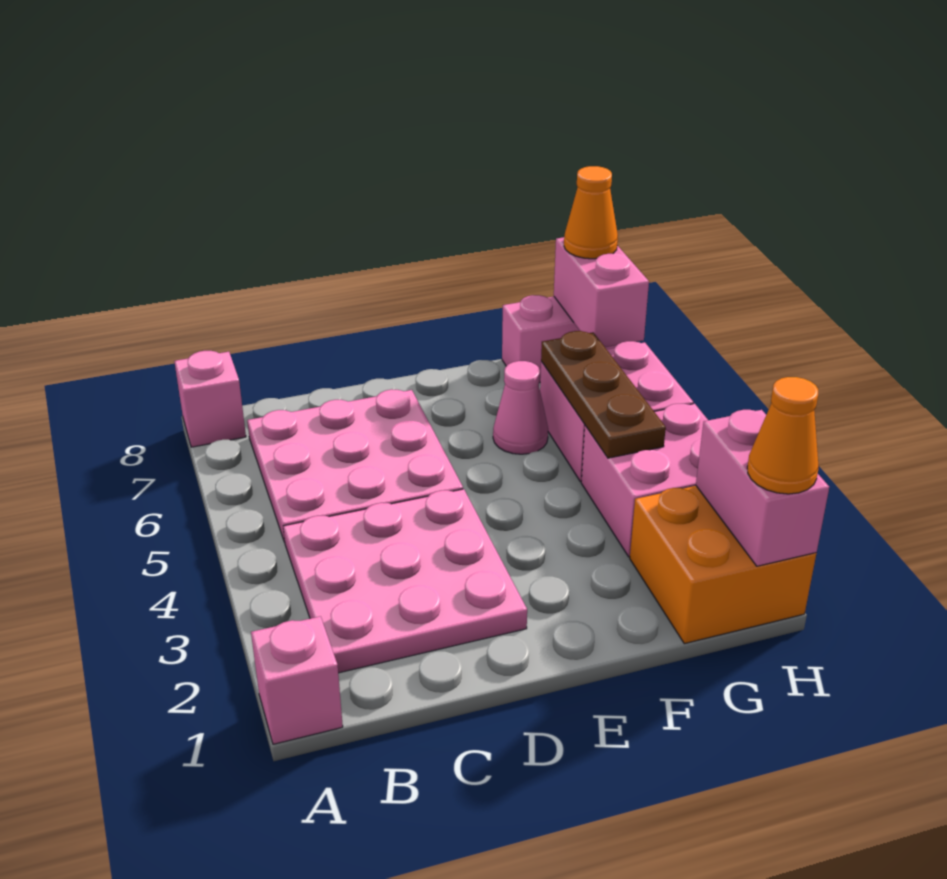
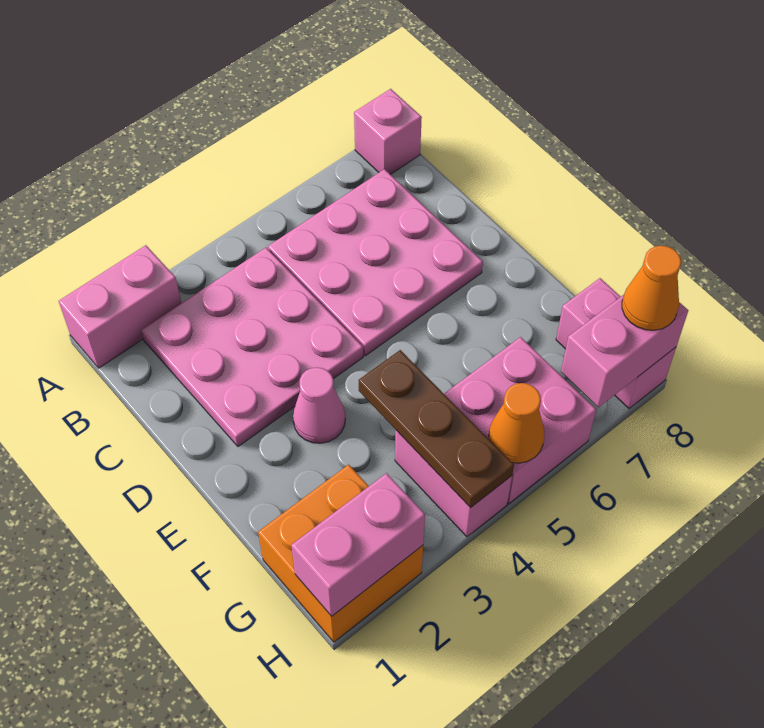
pink 1x1 brick [251,616,343,744] -> pink 1x2 brick [59,245,181,368]
pink 1x1 cone [493,361,548,454] -> pink 1x1 cone moved to [293,367,345,443]
pink 2x2 brick [581,404,708,557] -> pink 1x2 brick [395,430,512,537]
brown 1x3 plate [541,331,666,458] -> brown 1x3 plate turned to [359,350,514,508]
orange 1x1 cone [747,377,819,494] -> orange 1x1 cone moved to [489,383,544,463]

